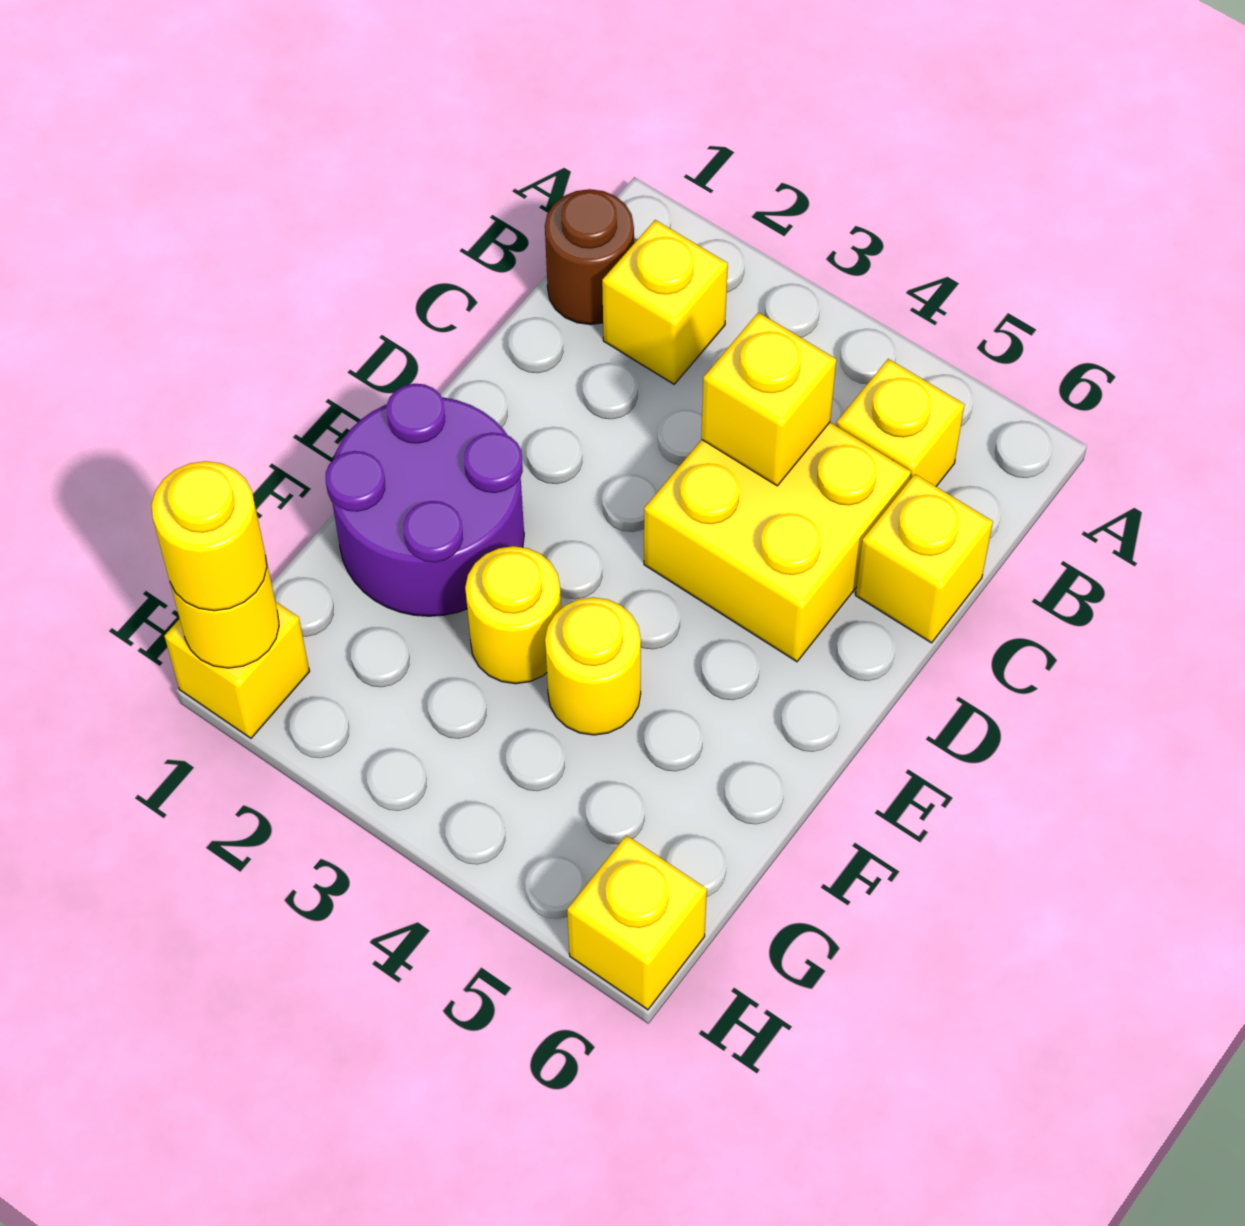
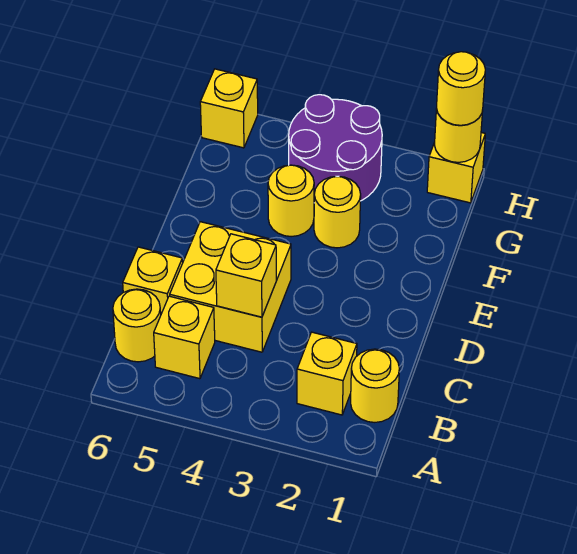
brown 1x1 round brick [545,189,634,325] -> yellow 1x1 round brick [351,349,399,422]
none -> yellow 1x1 round brick [113,289,161,362]
purple 2x2 round brick [326,384,524,616] -> purple 2x2 round brick moved to [289,95,382,201]

